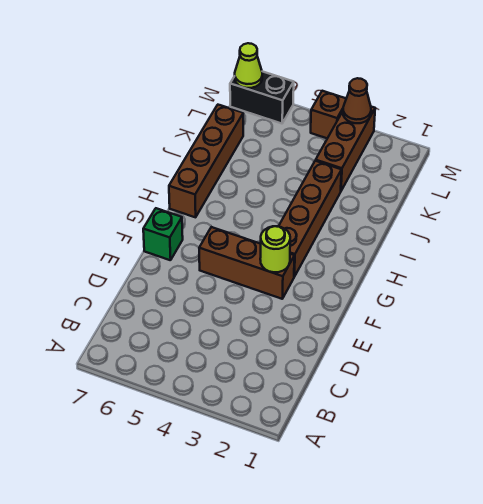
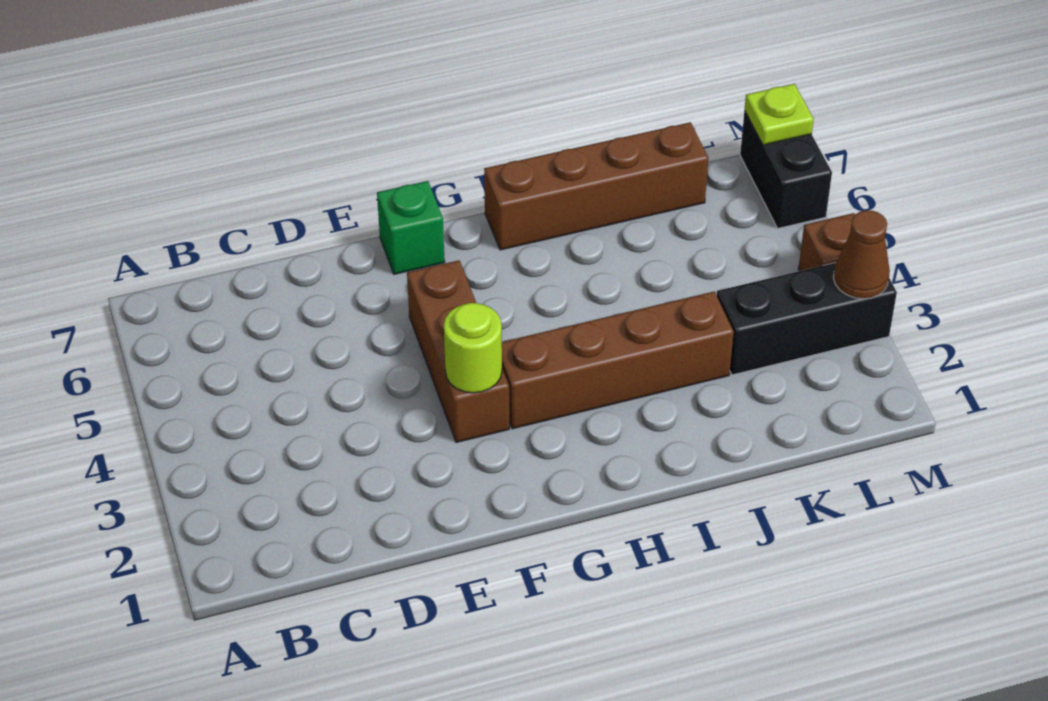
brown 1x3 brick [316,107,375,191] -> black 1x3 brick [717,263,897,375]
lime 1x1 cone [235,43,262,88] -> lime 1x1 plate [745,84,814,145]

